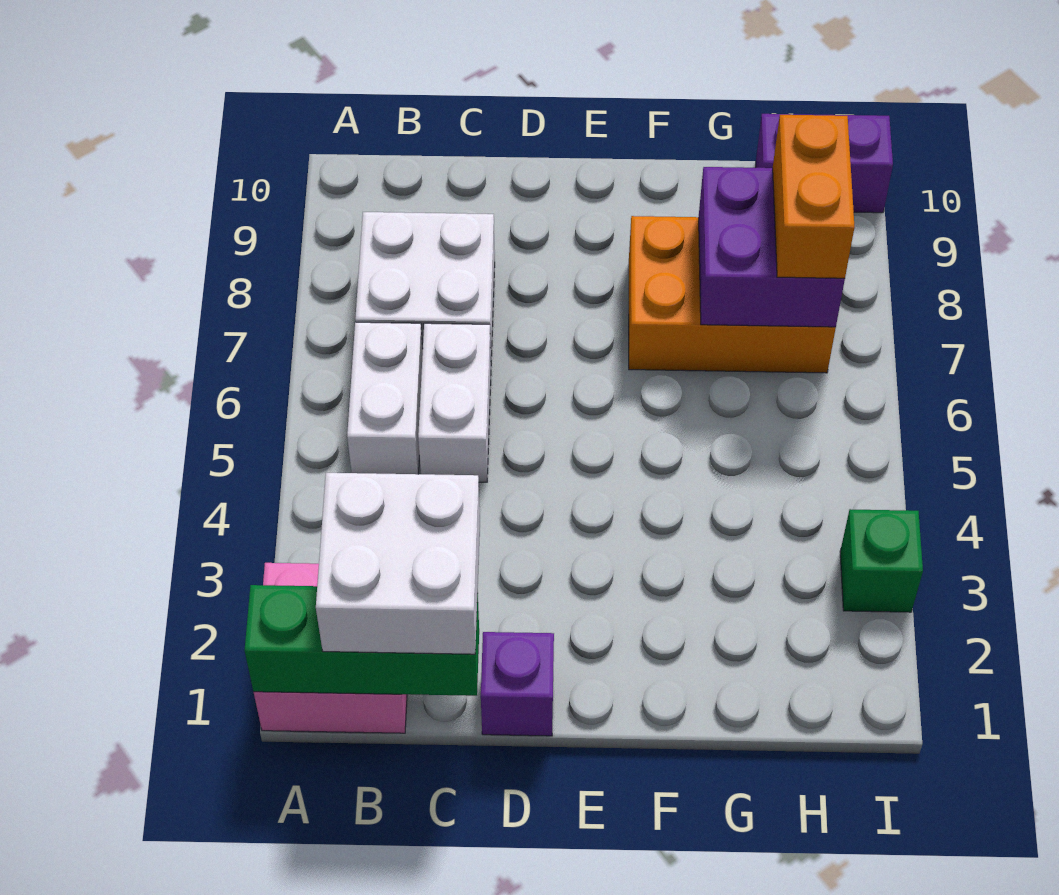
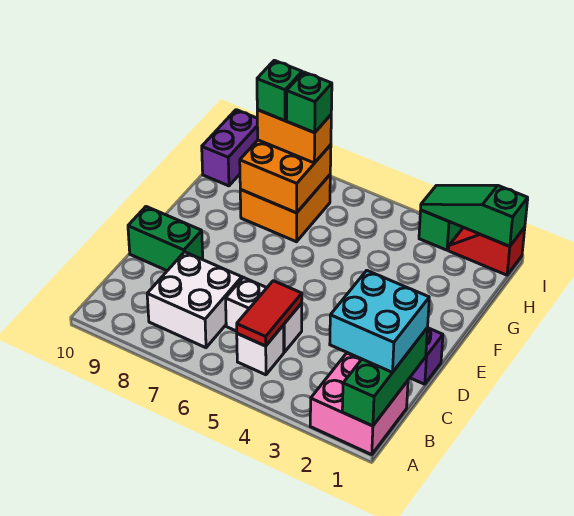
white 2x2 brick [316,473,480,654] -> cyan 2x2 brick [330,270,429,372]
white 1x2 brick [347,322,423,474] -> white 1x1 brick [237,326,284,375]
none -> red 1x2 tile [237,281,302,346]
none -> green 1x2 brick [128,207,203,271]
orange 2x3 brick [629,216,836,373] -> orange 2x2 brick [240,175,330,242]
purple 2x2 brick [699,167,845,327] -> orange 2x2 brick [240,140,331,213]
none -> green 1x1 brick [287,72,332,133]
none -> green 1x1 brick [257,60,302,121]
none -> red 1x2 slope [449,227,525,275]
none -> green 1x3 slope [421,185,528,246]

